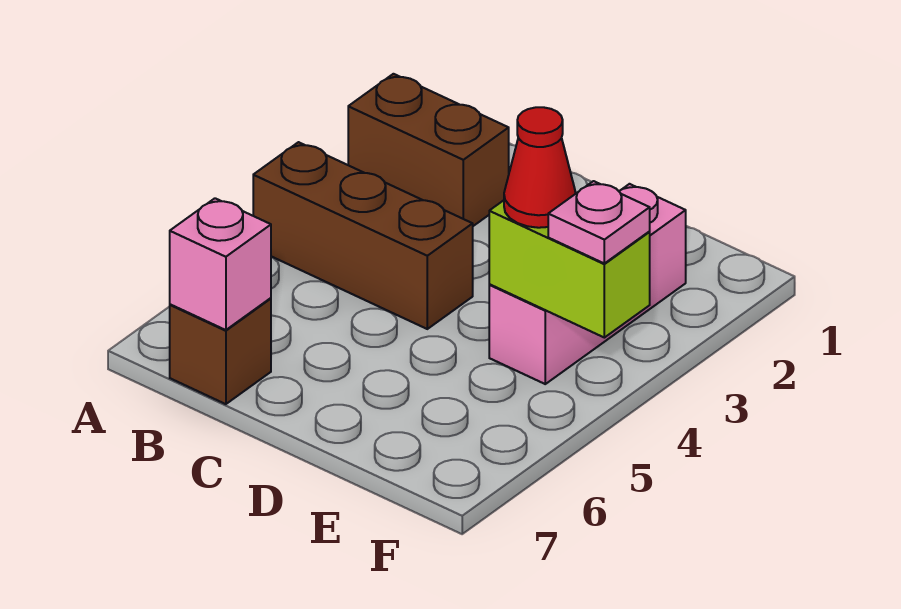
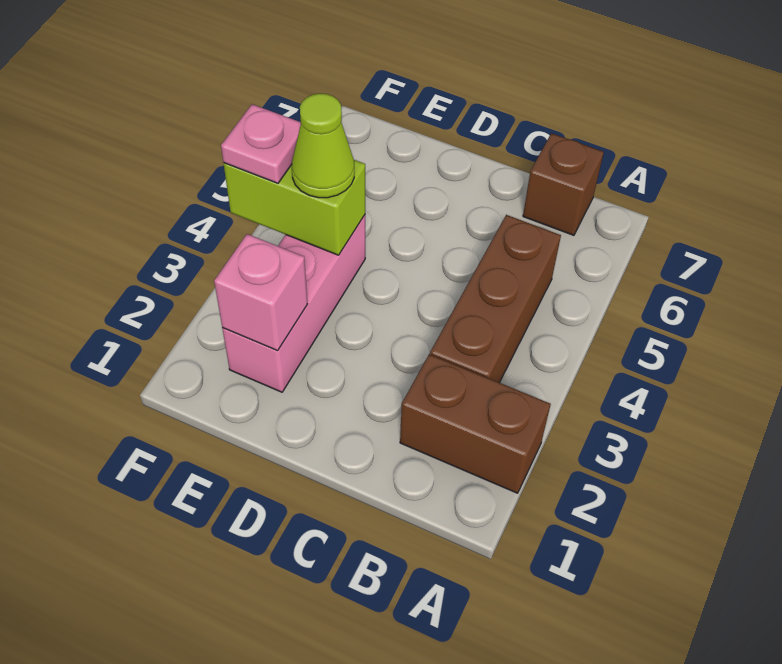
brown 1x3 brick [253,142,473,329] -> brown 1x3 brick turned to [430,215,561,383]
pink 1x1 brick [170,198,271,330] -> pink 1x1 brick moved to [214,234,307,351]
red 1x1 cone [504,107,576,228] -> lime 1x1 cone [292,93,354,198]

